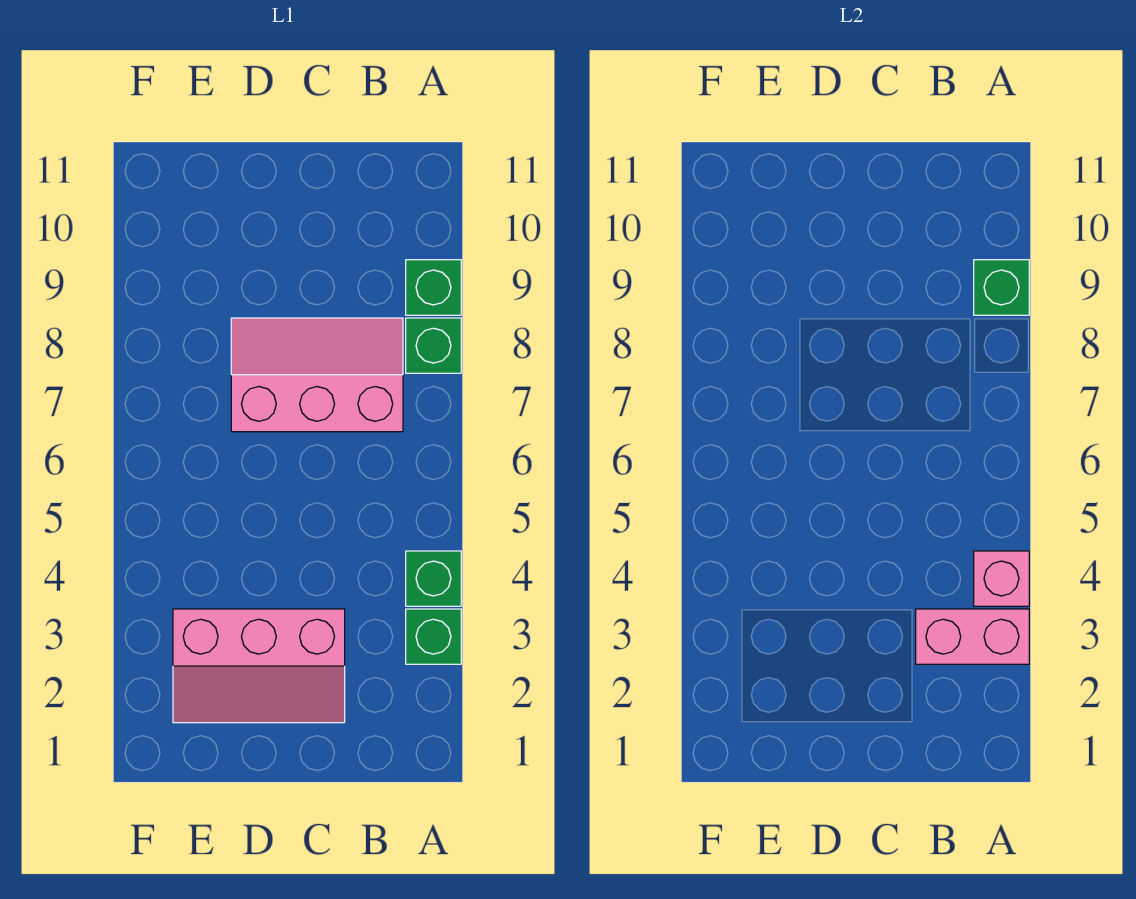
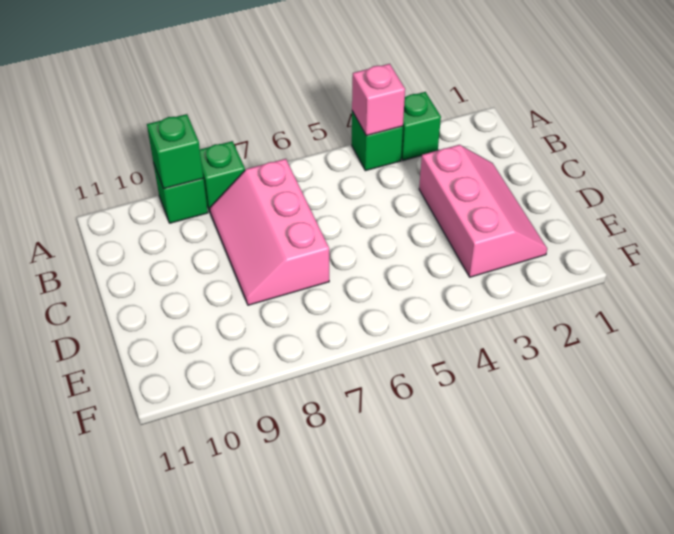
pink 1x2 brick [916,609,1029,664] -> none

